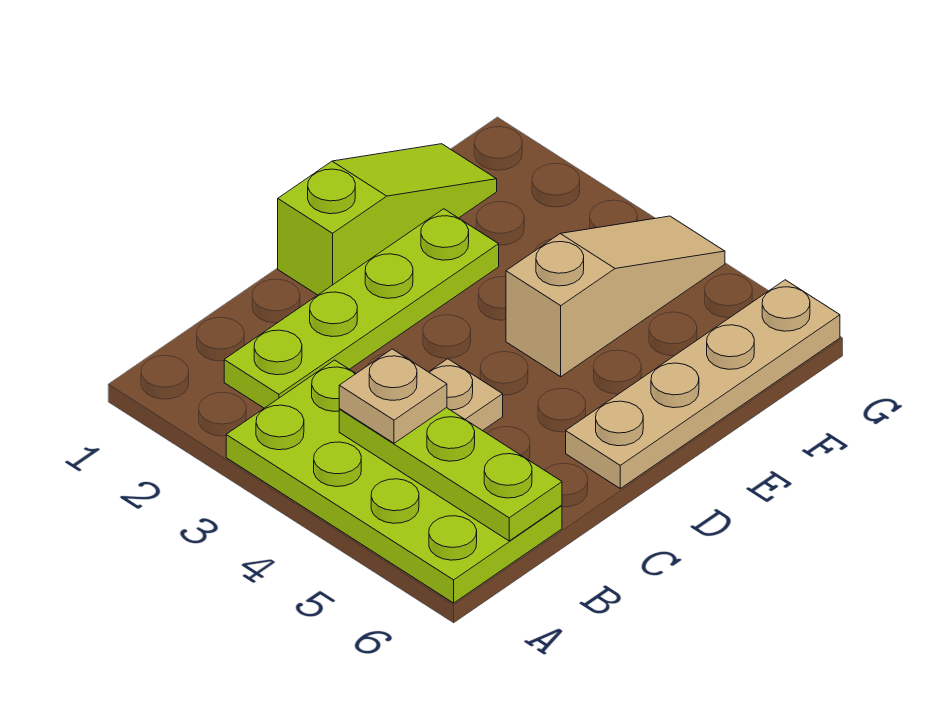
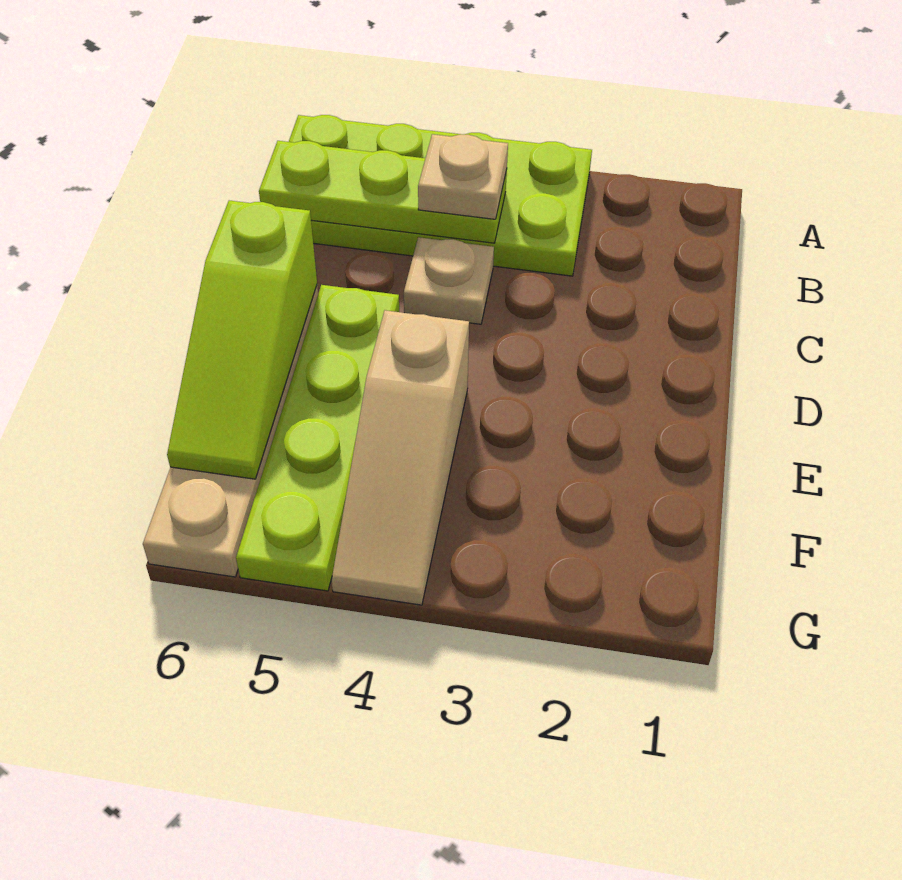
lime 1x4 plate [224,209,499,408] -> lime 1x4 plate moved to [236,285,399,591]
lime 1x3 slope [278,144,497,295] -> lime 1x3 slope moved to [167,201,317,479]

